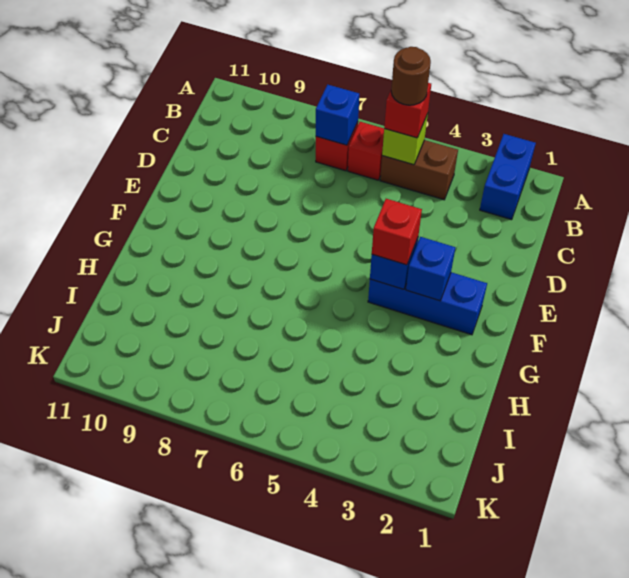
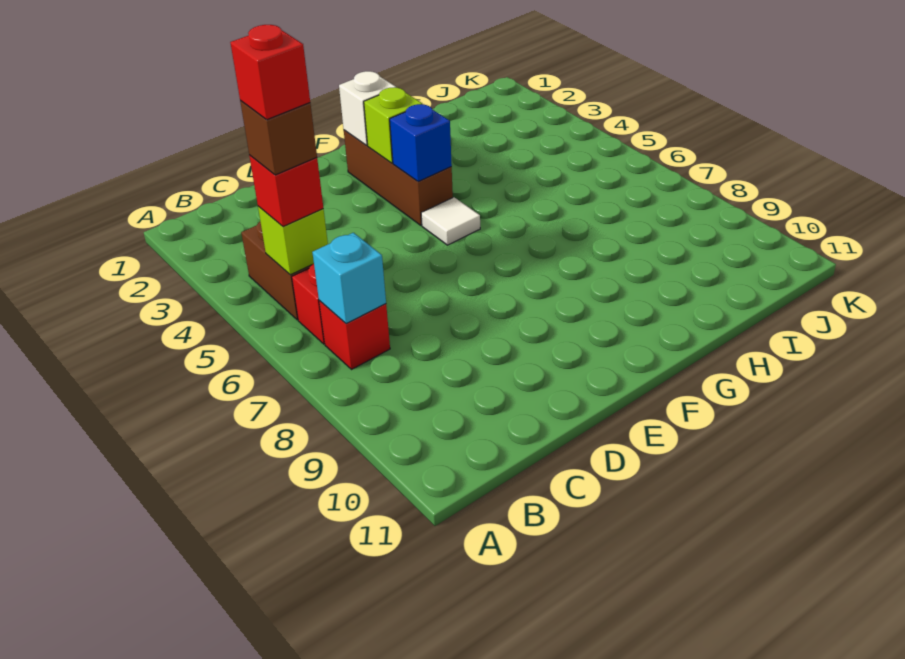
blue 1x2 brick [480,134,536,220] -> none
brown 1x1 round brick [391,47,431,105] -> brown 1x1 brick [240,100,317,175]
blue 1x1 brick [316,85,359,145] -> cyan 1x1 brick [312,233,386,324]
blue 1x3 brick [368,272,487,335] -> brown 1x3 brick [344,130,453,225]
none -> white 1x1 brick [339,71,396,145]
blue 1x1 brick [406,237,456,301] -> lime 1x1 brick [364,87,422,163]
red 1x1 brick [372,199,422,265] -> red 1x1 brick moved to [230,25,310,120]
none -> white 1x1 tile [421,197,480,245]

